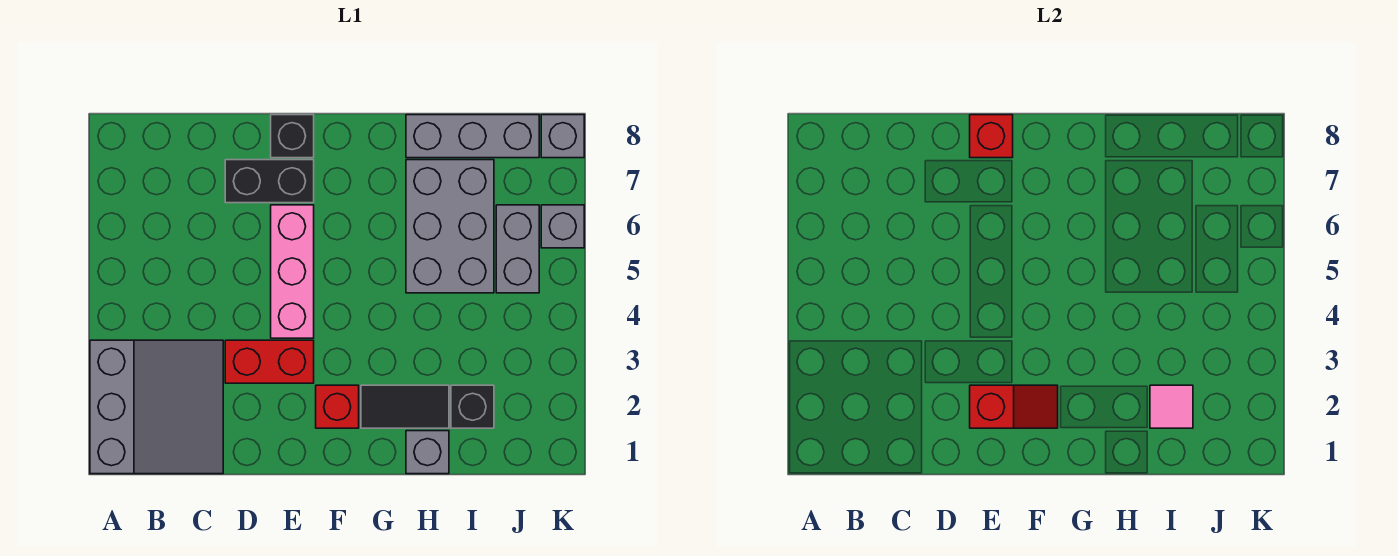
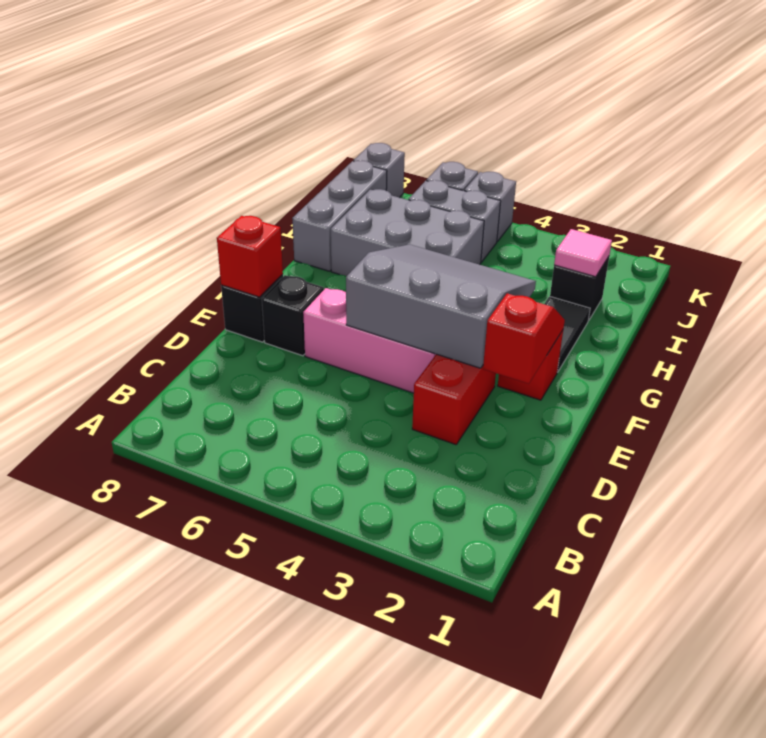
grey 3x3 slope [90,340,223,474] -> grey 3x3 slope moved to [346,244,536,368]
black 1x2 brick [225,160,314,203] -> black 1x1 brick [262,275,324,356]
grey 1x1 brick [406,431,449,474] -> grey 1x1 brick moved to [464,172,516,241]

